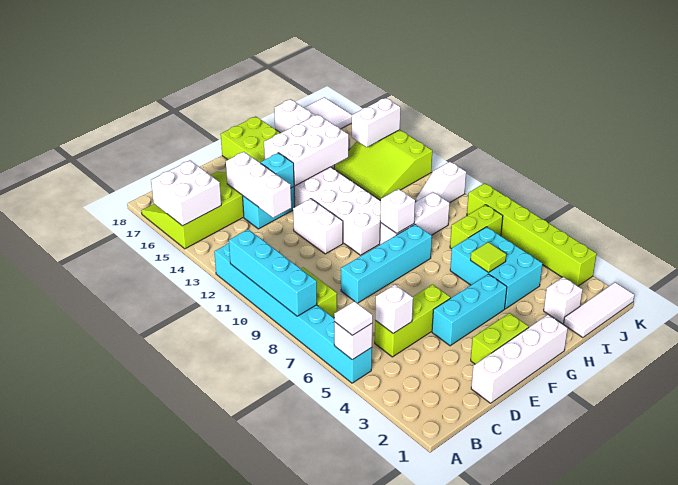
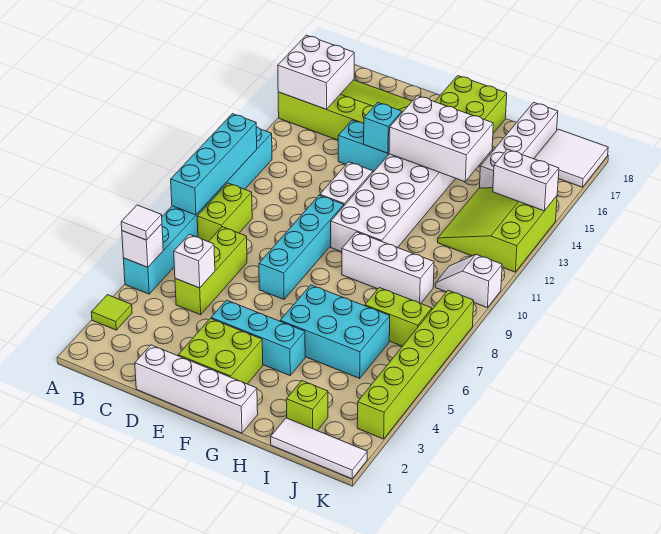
lime 1x3 brick [375,285,451,357] -> lime 1x3 brick turned to [175,227,247,315]
cyan 1x4 brick [341,224,432,303] -> cyan 1x4 brick turned to [259,195,344,299]
white 1x3 brick [226,152,291,218] -> none
lime 1x2 brick [471,313,529,364] -> lime 2x2 brick [178,319,263,384]
white 1x1 brick [380,189,415,233] -> none
cyan 2x3 brick [450,227,542,309] -> cyan 2x3 brick turned to [280,285,390,378]
lime 1x1 tile [471,242,506,273] -> lime 1x1 tile moved to [91,295,132,330]
white 1x1 brick [544,277,582,324] -> lime 1x1 brick [286,381,328,431]

